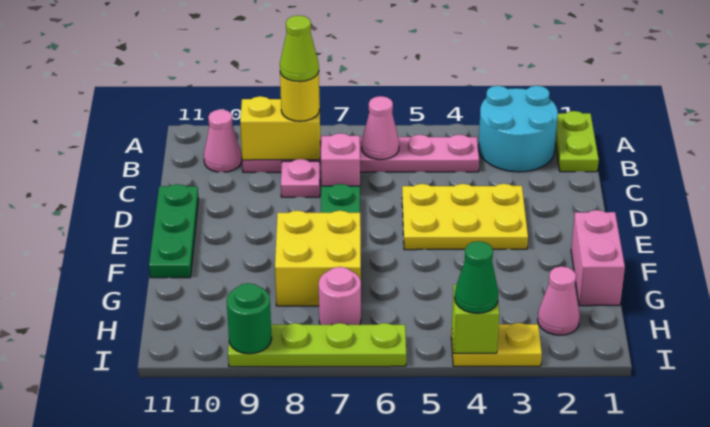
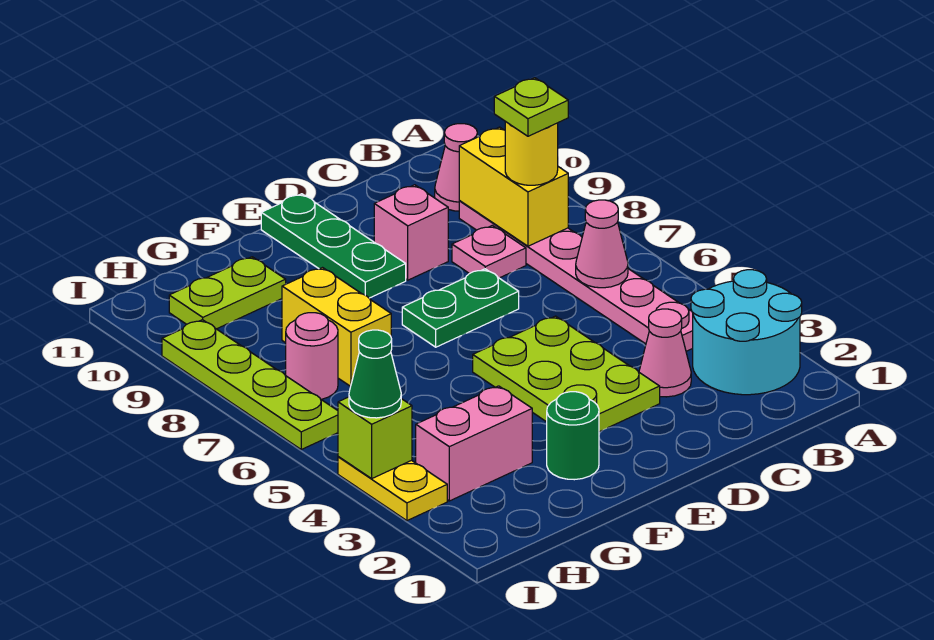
lime 1x2 plate [555,111,599,172] -> lime 1x2 plate moved to [169,257,286,329]
lime 1x1 cone [280,15,319,82] -> lime 1x1 plate [494,78,568,136]
pink 1x1 brick [321,133,360,186] -> pink 1x1 brick moved to [374,185,448,280]
yellow 2x3 plate [402,184,528,250] -> lime 2x3 plate [473,316,660,432]
green 1x3 plate [149,184,199,278] -> green 1x3 plate turned to [261,194,406,298]
pink 1x2 brick [571,210,625,306] -> pink 1x2 brick moved to [416,386,532,501]
yellow 2x2 brick [275,211,361,306] -> yellow 1x2 brick [282,268,391,386]
pink 1x1 cone [538,266,580,335] -> pink 1x1 cone moved to [639,309,691,397]
green 1x1 round brick [227,283,272,354] -> green 1x1 round brick moved to [547,392,599,480]

